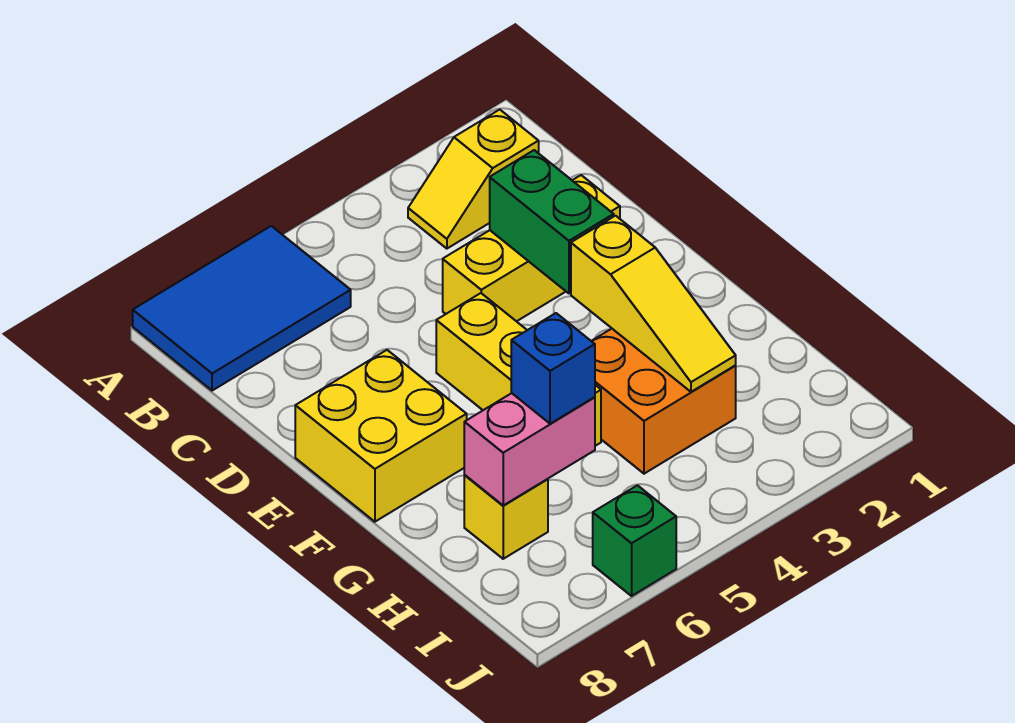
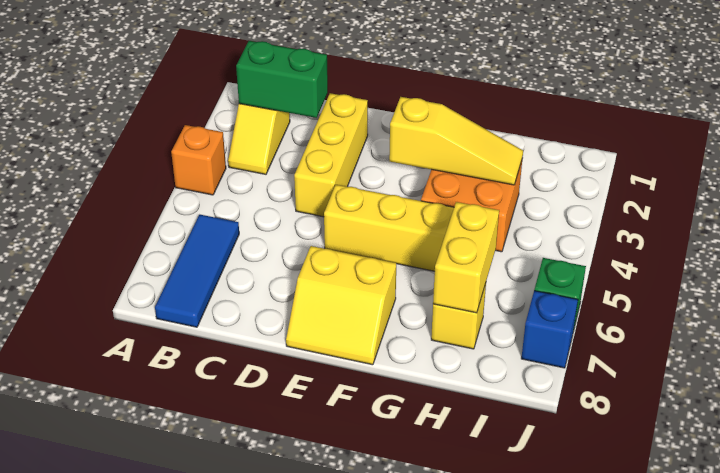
none -> orange 1x1 brick [171,125,226,195]
blue 2x3 tile [133,226,351,391] -> blue 1x3 tile [155,215,239,327]
green 1x2 brick [490,150,614,293] -> green 1x2 brick moved to [236,41,328,118]
yellow 2x2 brick [295,350,467,522] -> yellow 2x2 slope [286,246,396,365]
pink 1x2 brick [464,393,595,505] -> yellow 1x2 brick [433,202,499,313]
blue 1x1 brick [511,313,595,424] -> blue 1x1 brick moved to [521,291,578,368]

